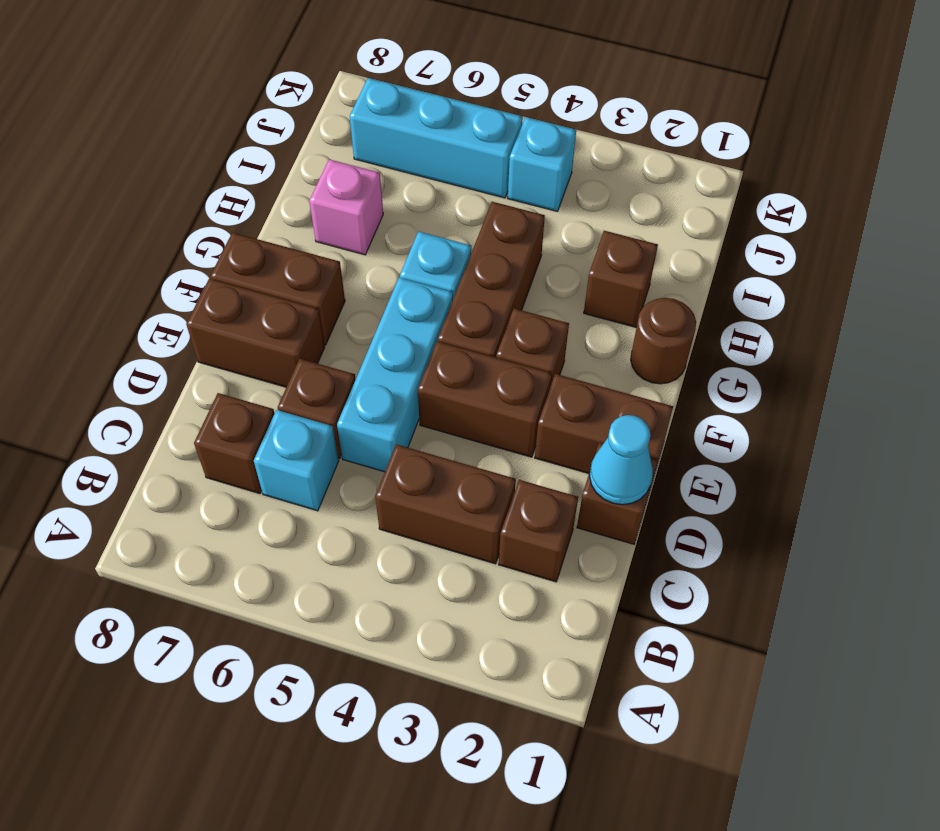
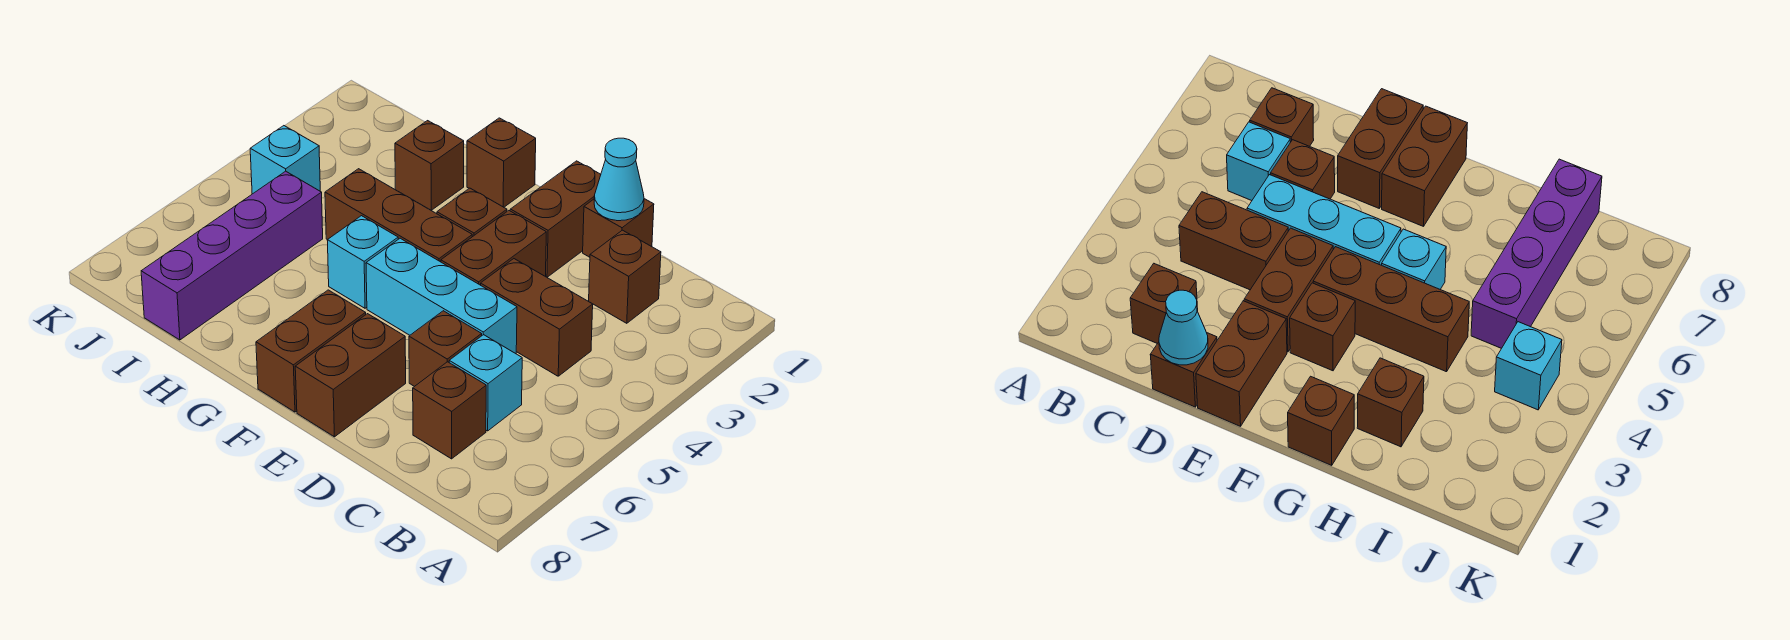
brown 1x2 brick [375,444,516,564] -> brown 1x2 brick turned to [481,259,593,376]
brown 1x1 round brick [631,298,696,384] -> brown 1x1 brick [467,118,536,207]
pink 1x1 brick [309,160,383,255] -> none
none -> purple 1x4 brick [141,171,323,340]
cyan 1x3 brick [350,78,523,198] -> none

